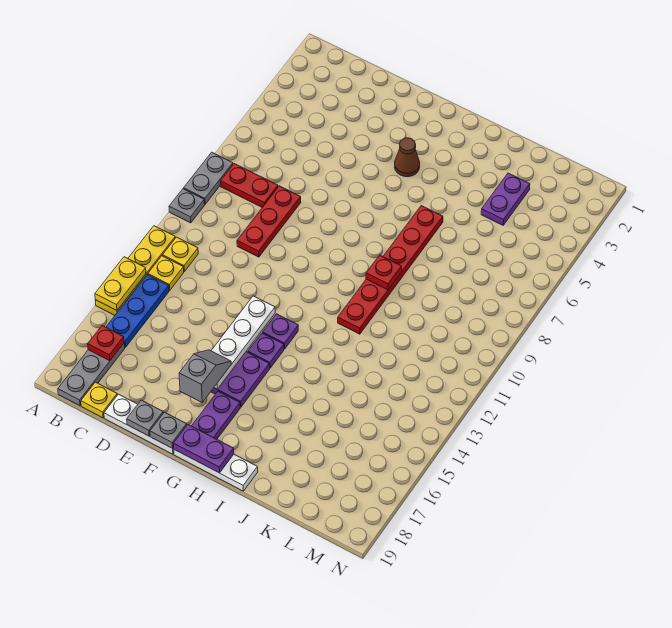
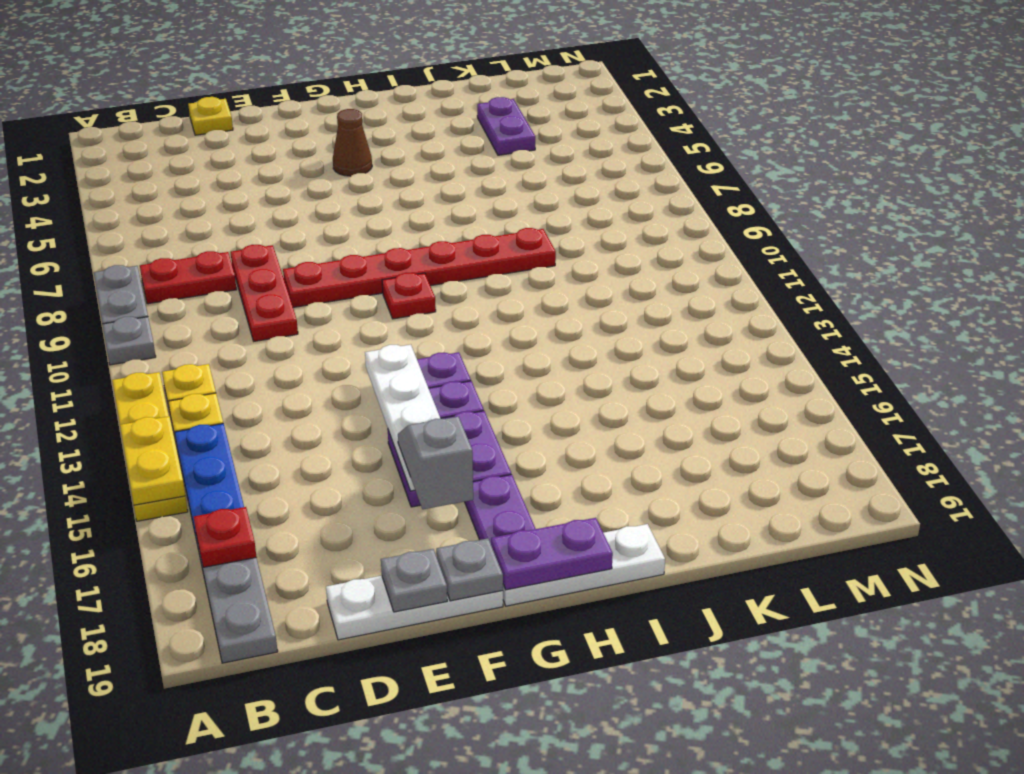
yellow 1x1 plate [81,382,117,418] -> yellow 1x1 plate moved to [188,97,233,135]
red 1x6 plate [338,206,443,334] -> red 1x6 plate turned to [283,228,556,307]
red 1x1 plate [366,255,402,290] -> red 1x1 plate moved to [382,273,436,319]

